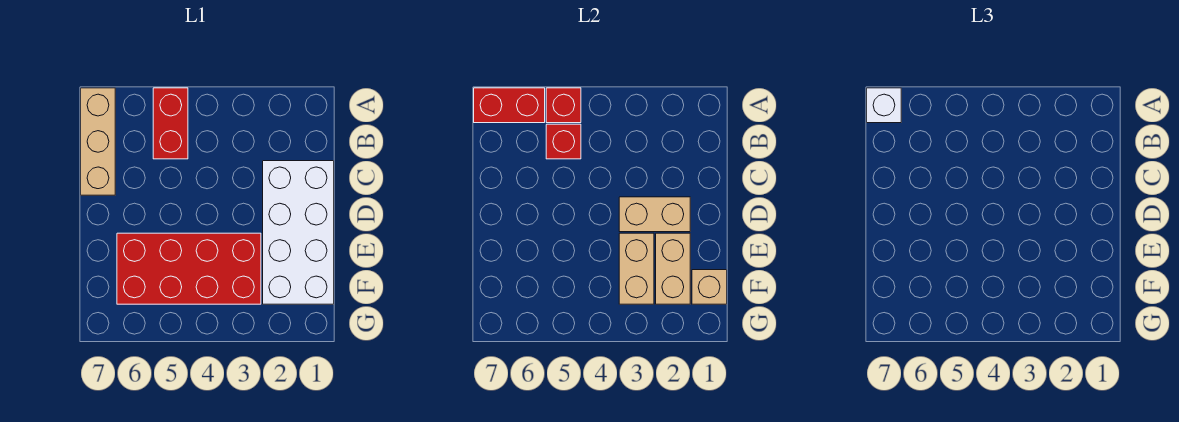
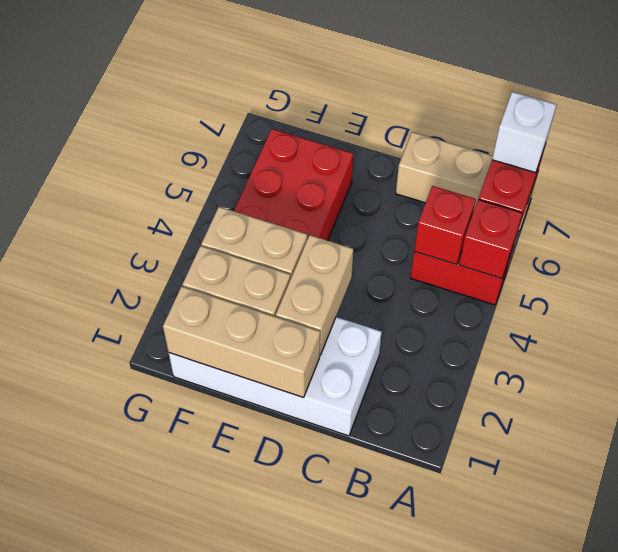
tan 1x1 brick [692,270,727,304] -> tan 1x3 brick [163,286,320,398]

